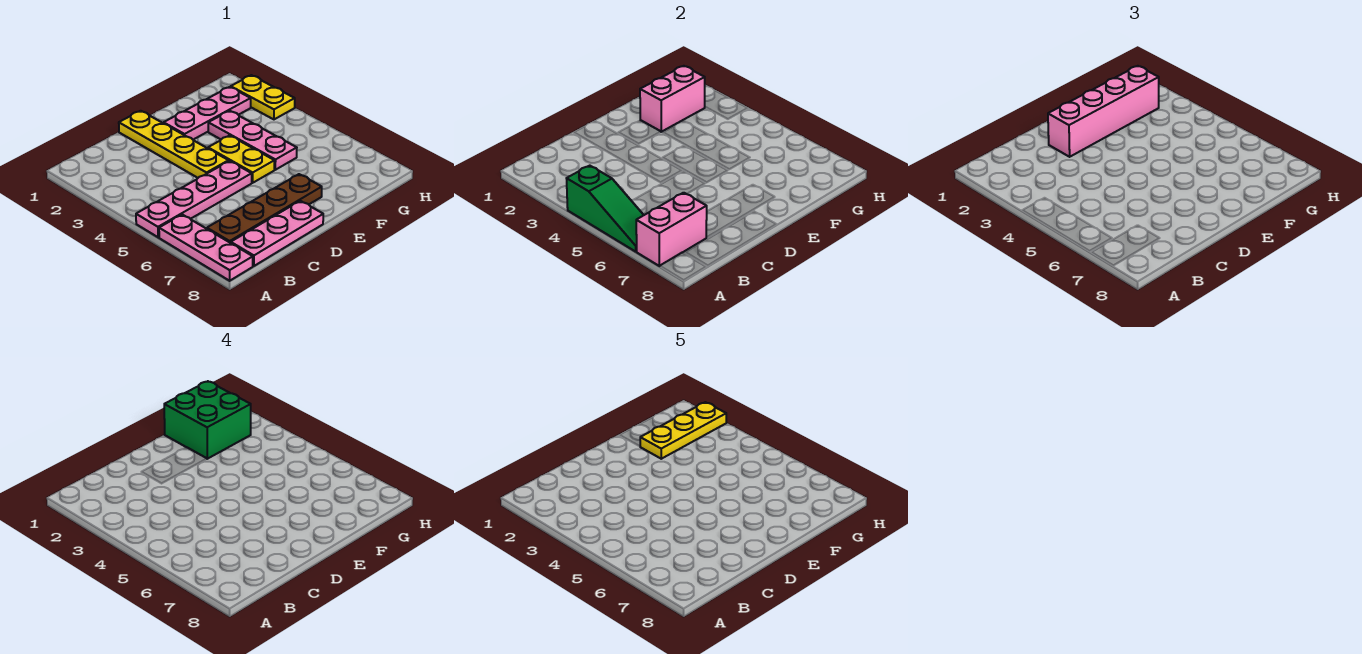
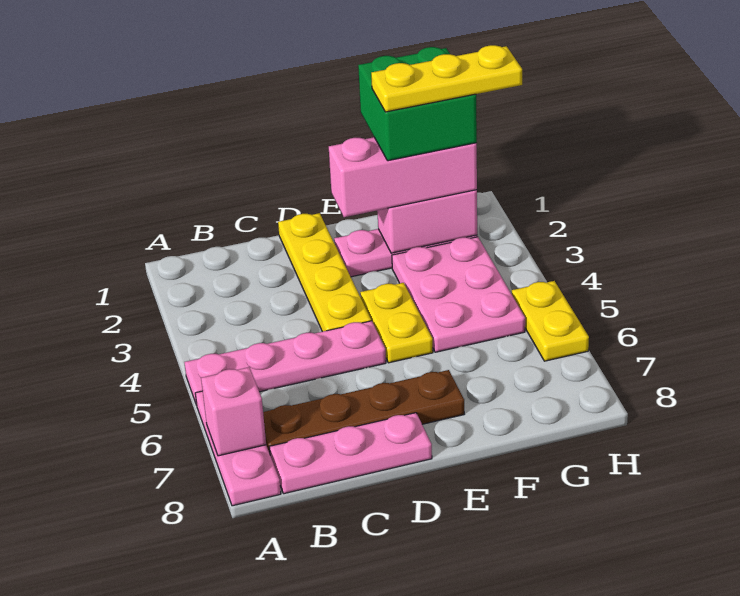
green 1x3 slope [566,166,644,252] -> none
pink 1x2 brick [636,193,707,266] -> pink 1x1 brick [201,367,266,456]
pink 1x4 brick [1048,66,1159,157] -> pink 1x3 brick [329,137,477,217]
pink 1x3 plate [208,111,297,170] -> pink 2x3 plate [392,237,525,352]
yellow 1x2 plate [231,75,295,119] -> yellow 1x2 plate moved to [512,281,589,361]

